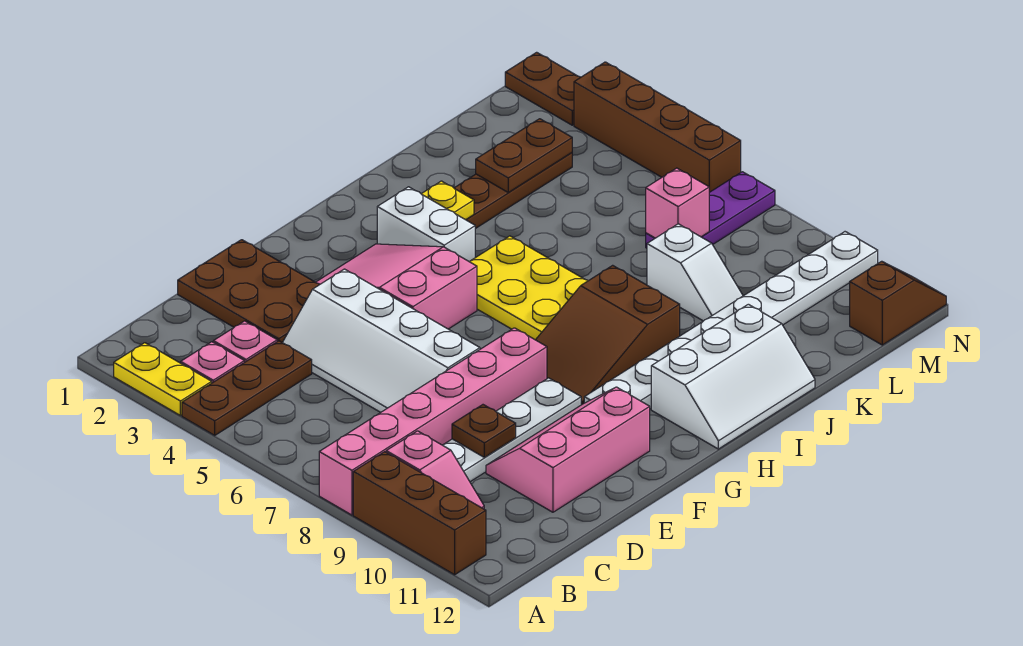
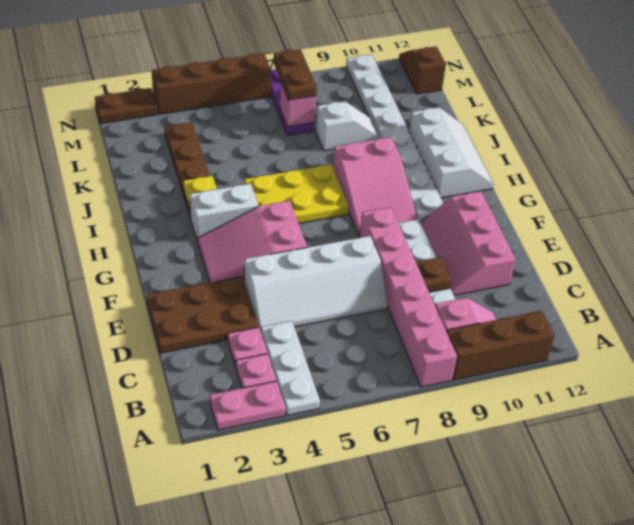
yellow 1x2 plate [114,343,212,416] -> pink 1x2 plate [210,381,286,430]
brown 1x3 plate [182,341,312,435] -> white 1x3 plate [261,321,320,415]
brown 2x3 slope [536,265,680,405] -> pink 2x3 slope [333,137,417,237]
brown 1x2 plate [476,119,572,192] -> brown 1x2 plate moved to [273,49,317,100]

